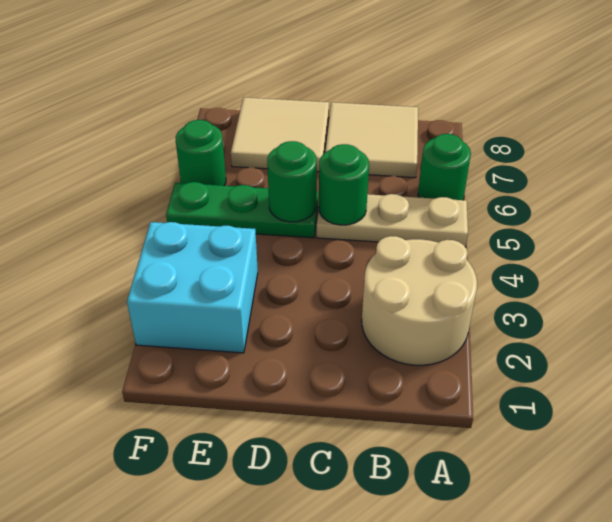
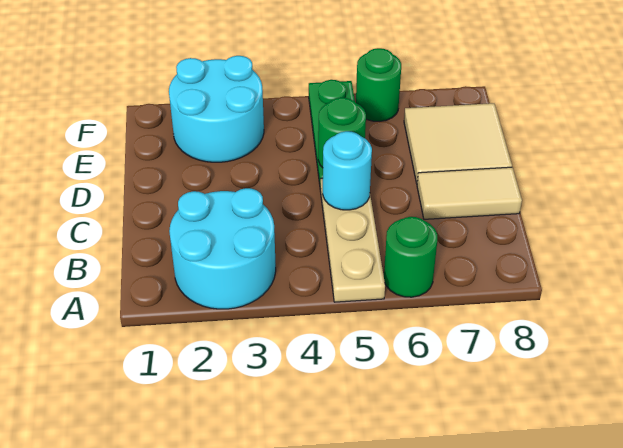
tan 2x2 round brick [362,236,477,365] -> cyan 2x2 round brick [169,188,276,309]
tan 2x2 tile [325,102,418,178] -> tan 1x2 tile [417,167,522,219]
green 1x1 round brick [319,144,369,225] -> cyan 1x1 round brick [323,131,372,210]
cyan 2x2 brick [127,222,258,353] -> cyan 2x2 round brick [169,56,264,162]

